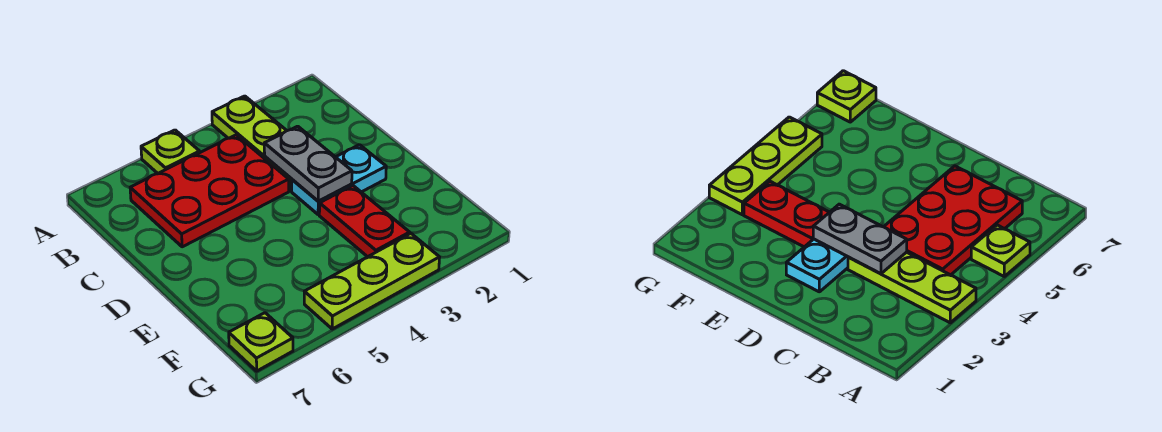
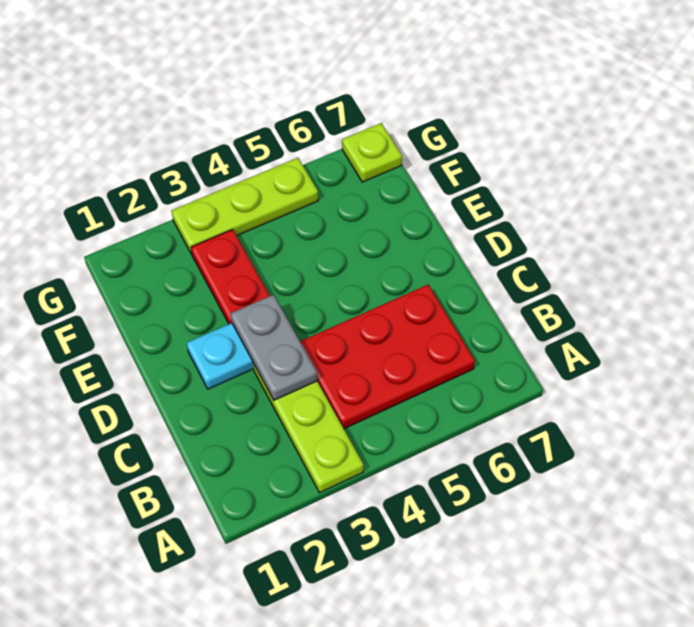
lime 1x1 plate [141,130,200,173] -> none

